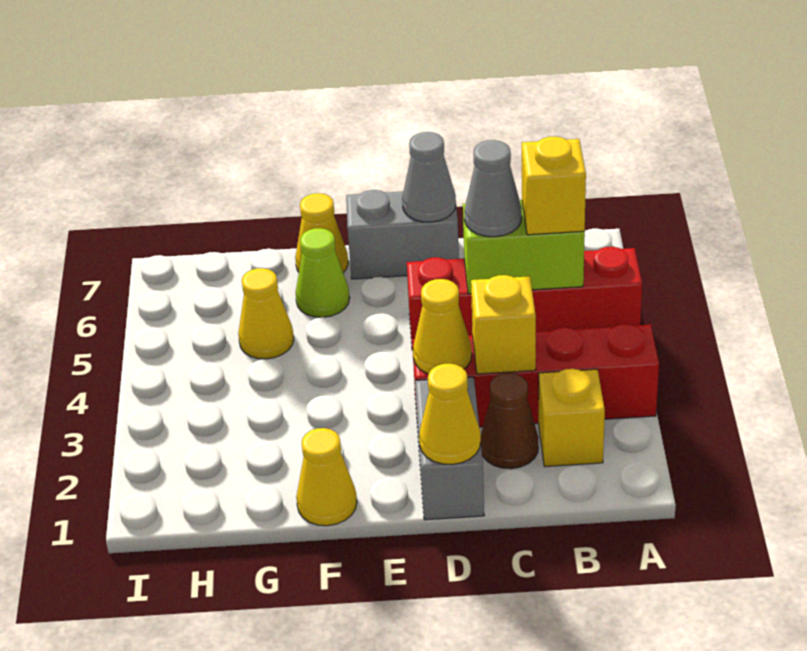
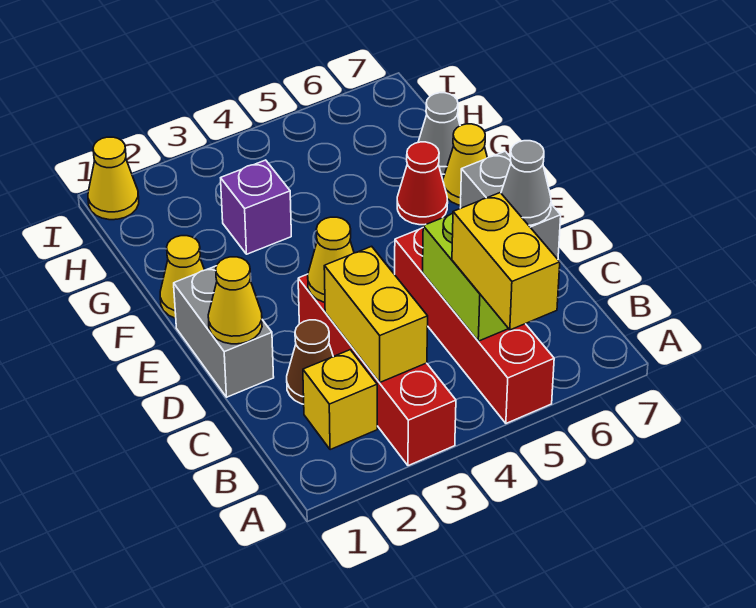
yellow 1x1 brick [522,137,586,235] -> yellow 1x2 brick [452,193,560,330]
yellow 1x1 brick [471,275,536,374] -> yellow 1x2 brick [324,246,428,382]
grey 1x1 cone [464,140,522,237] -> grey 1x1 cone moved to [418,93,460,174]
grey 1x2 brick [415,377,484,520] -> grey 1x2 brick turned to [174,266,274,397]
lime 1x1 cone [296,228,350,317] -> red 1x1 cone [397,142,448,225]
none -> purple 1x1 brick [221,160,291,254]
yellow 1x1 cone [238,268,294,359] -> yellow 1x1 cone moved to [88,137,139,220]

